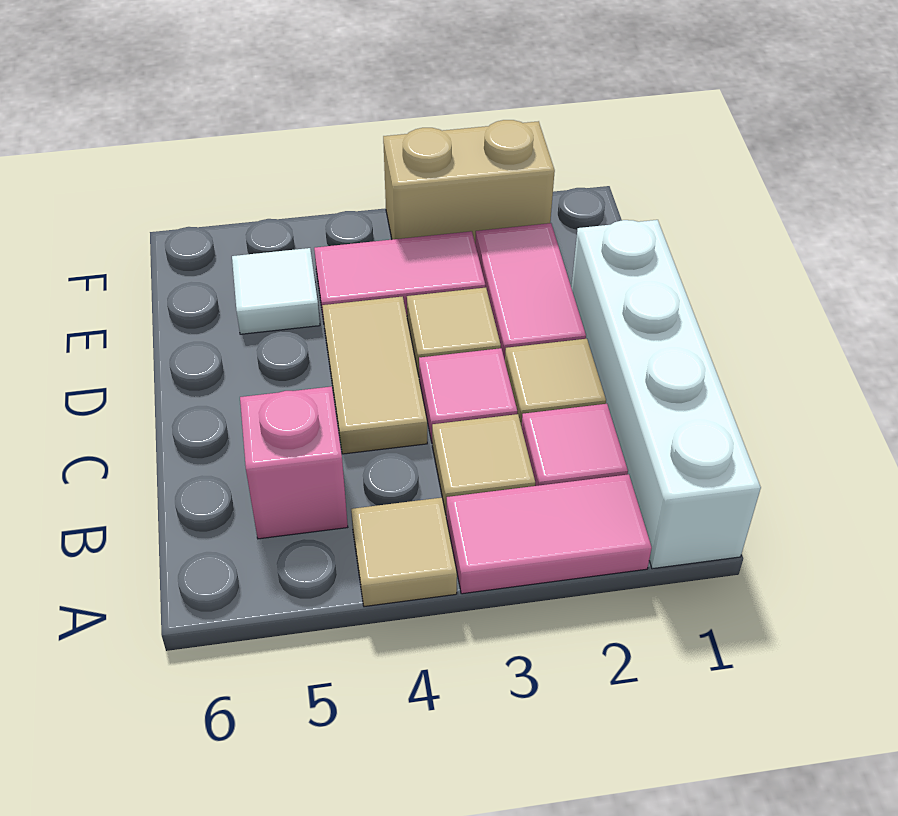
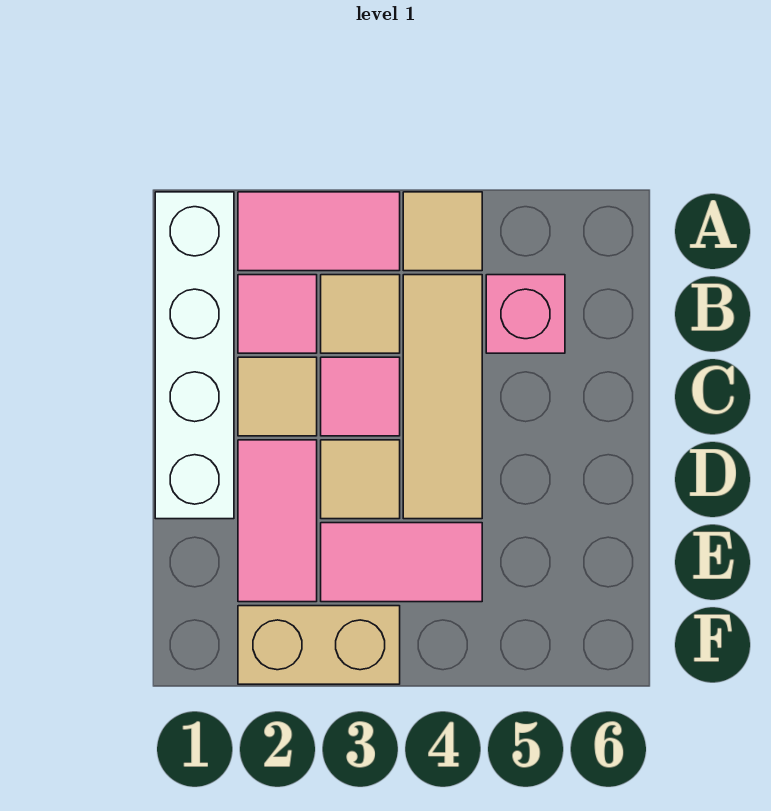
tan 1x2 tile [322,297,427,454] -> tan 1x3 tile [403,275,482,519]
white 1x1 tile [232,248,320,334] -> none

